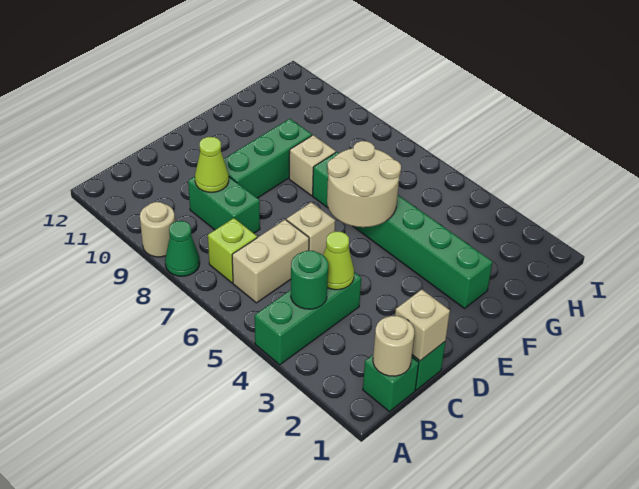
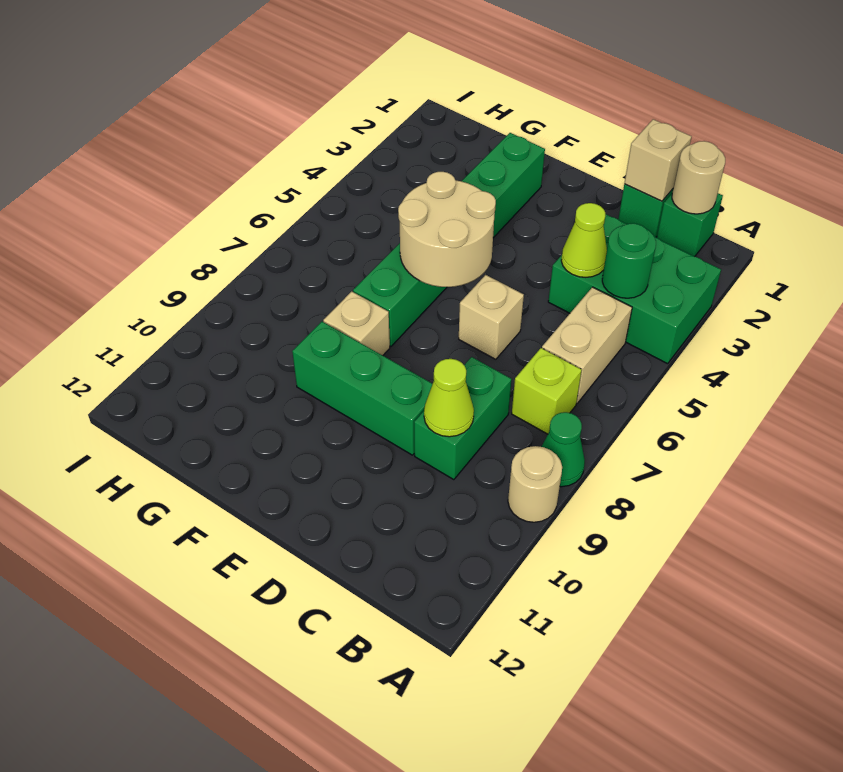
green 1x3 brick [255,272,361,365] -> green 2x3 brick [548,214,721,364]
tan 1x2 brick [232,220,309,303] -> tan 1x2 brick turned to [542,287,632,403]

